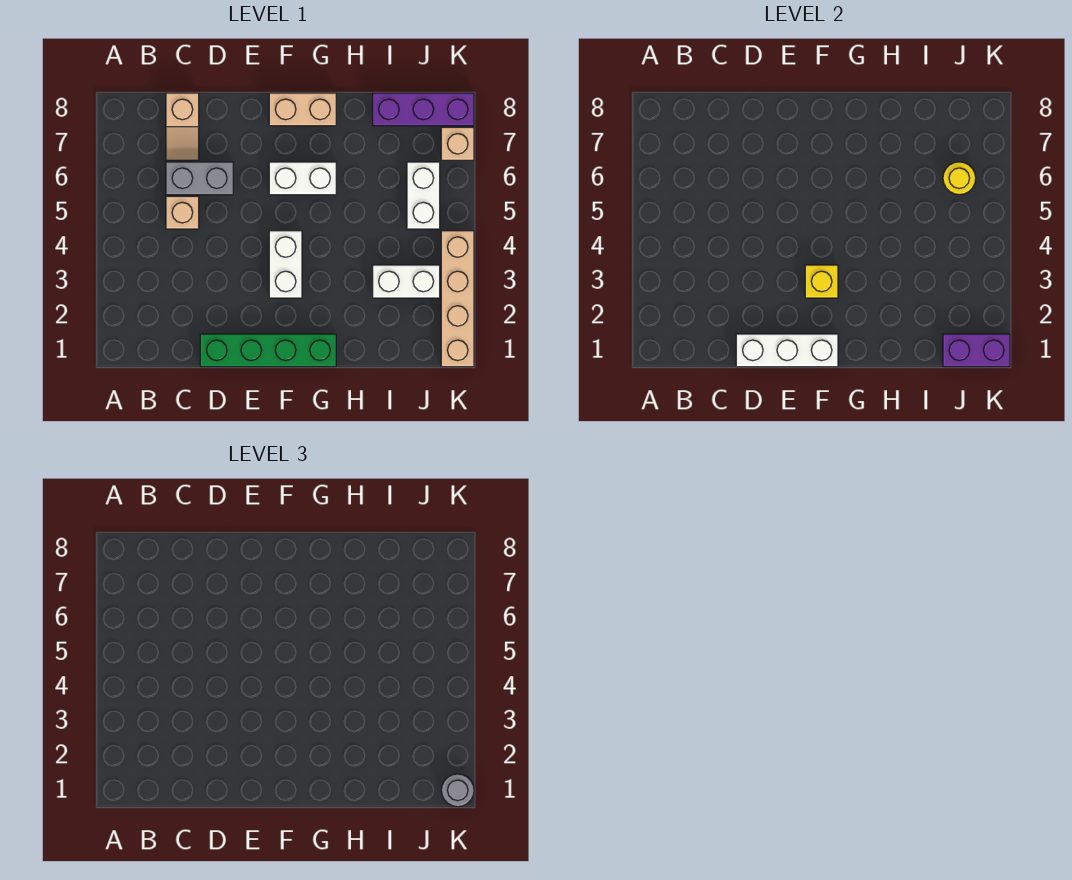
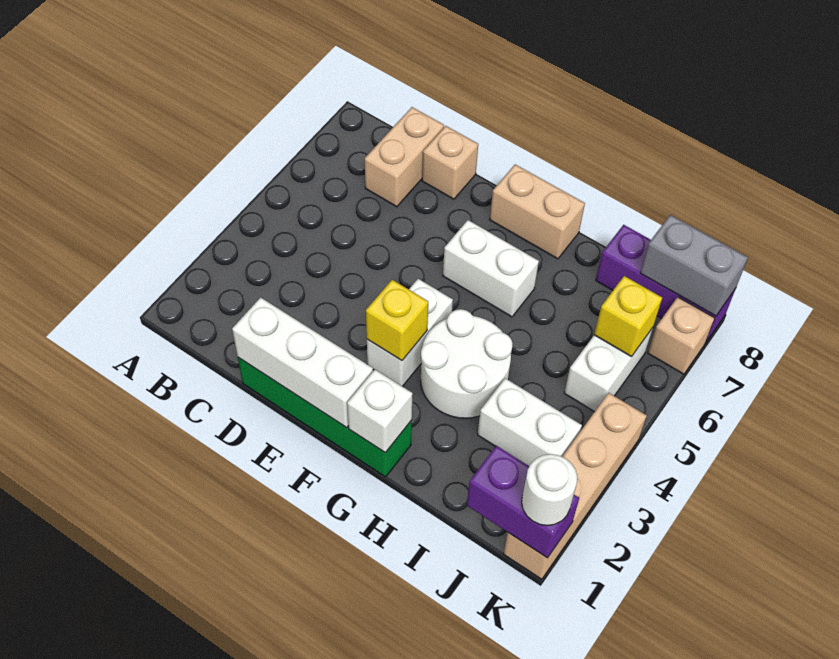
tan 1x1 brick [166,196,199,229] -> tan 1x1 brick moved to [422,126,478,199]
grey 1x2 brick [166,162,233,195] -> grey 1x2 brick moved to [640,215,748,316]
tan 1x2 slope [166,93,199,160] -> tan 1x2 brick [365,107,444,207]
none -> white 1x1 brick [347,370,413,453]
none -> white 2x2 round brick [421,309,512,418]
yellow 1x1 round brick [943,162,976,195] -> yellow 1x1 brick [594,276,662,357]
grey 1x1 round brick [441,774,474,807] -> white 1x1 round brick [522,454,577,526]

